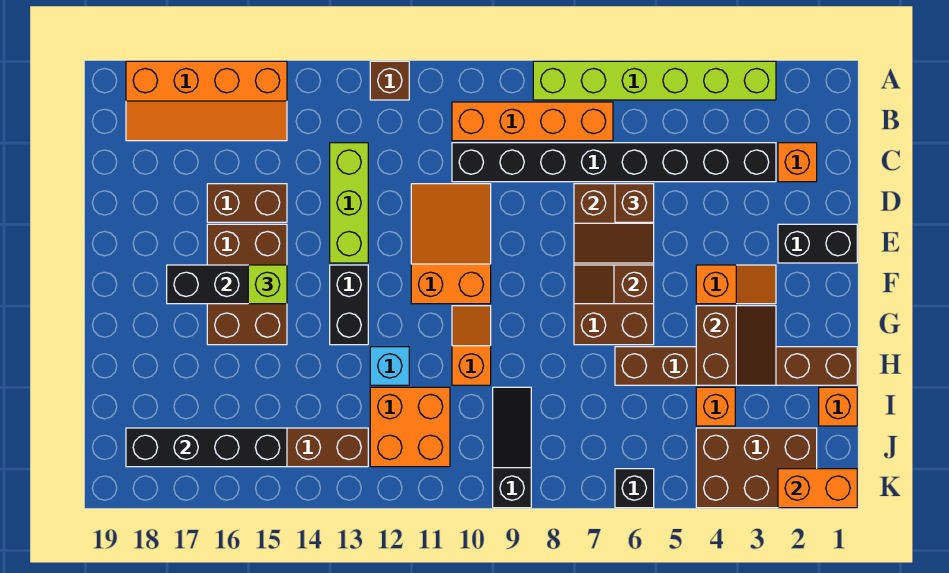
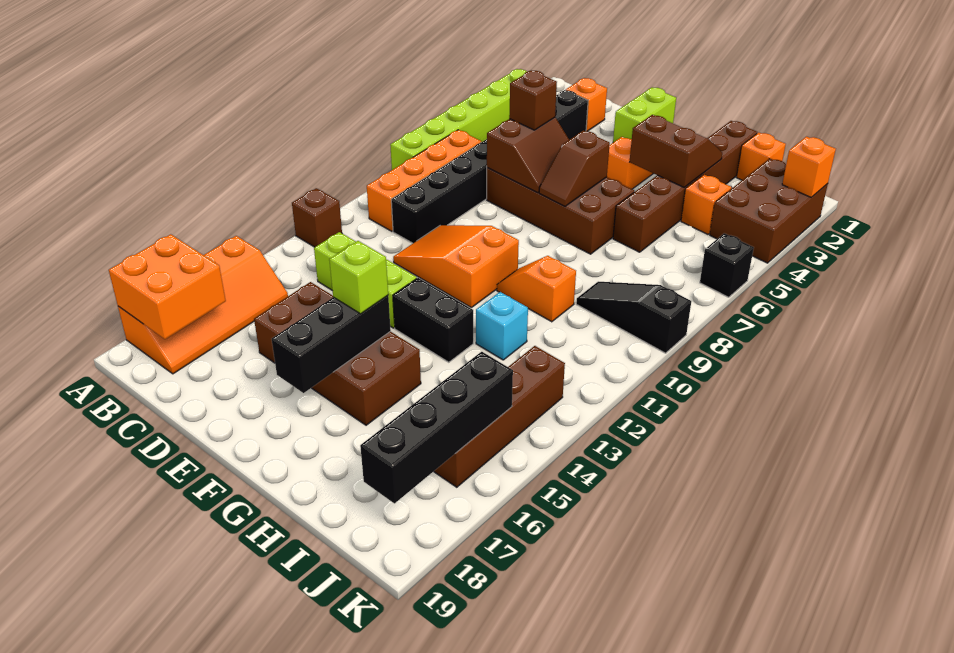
black 1x2 brick [778,224,857,263] -> lime 1x2 brick [613,88,676,142]
orange 2x2 brick [370,387,450,467] -> orange 2x2 brick moved to [109,234,226,339]
orange 1x2 brick [778,469,857,508] -> orange 1x1 brick [782,137,836,197]

